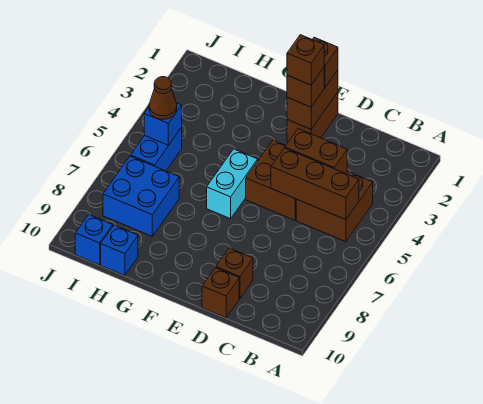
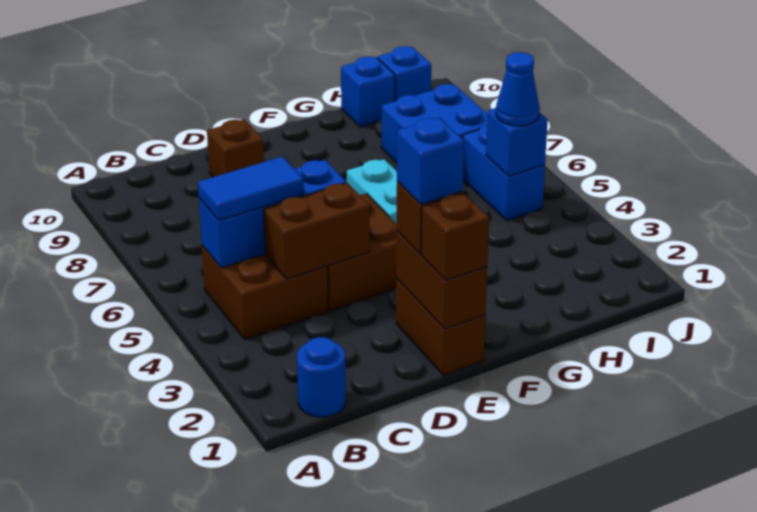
none -> blue 1x1 round brick [297,337,346,417]
brown 1x3 brick [271,148,359,220] -> blue 1x3 brick [199,160,346,268]
none -> blue 1x2 tile [198,157,304,220]
brown 1x1 brick [202,268,239,318] -> none
brown 1x1 brick [287,35,324,85] -> blue 1x1 brick [397,118,464,204]
brown 1x1 cone [149,77,177,119] -> blue 1x1 cone [496,52,540,126]

